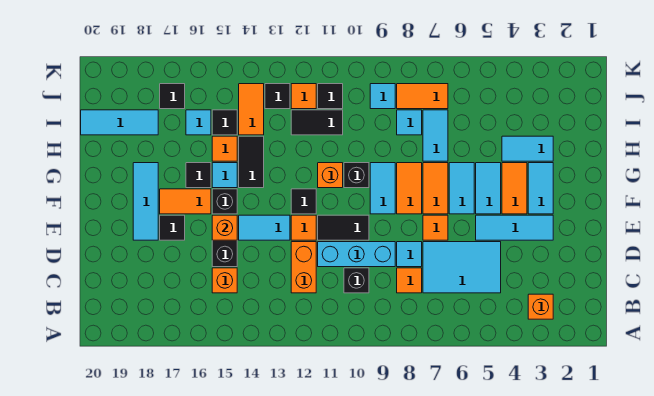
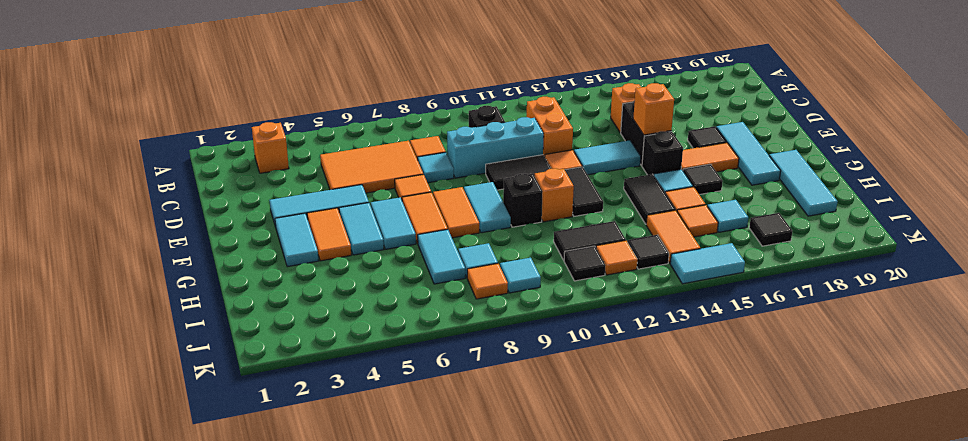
cyan 2x3 tile [423,242,501,293] -> orange 2x3 tile [320,141,423,193]
black 1x1 tile [291,189,316,214] -> black 1x2 tile [565,167,603,216]
cyan 1x2 tile [502,136,553,161] -> cyan 1x2 tile moved to [670,243,745,284]
black 1x1 tile [212,110,237,135] -> orange 1x1 tile [677,205,718,237]
cyan 1x3 tile [81,110,158,135] -> cyan 1x3 tile turned to [769,150,838,216]
orange 1x2 tile [397,84,448,109] -> orange 1x1 tile [467,264,508,299]

